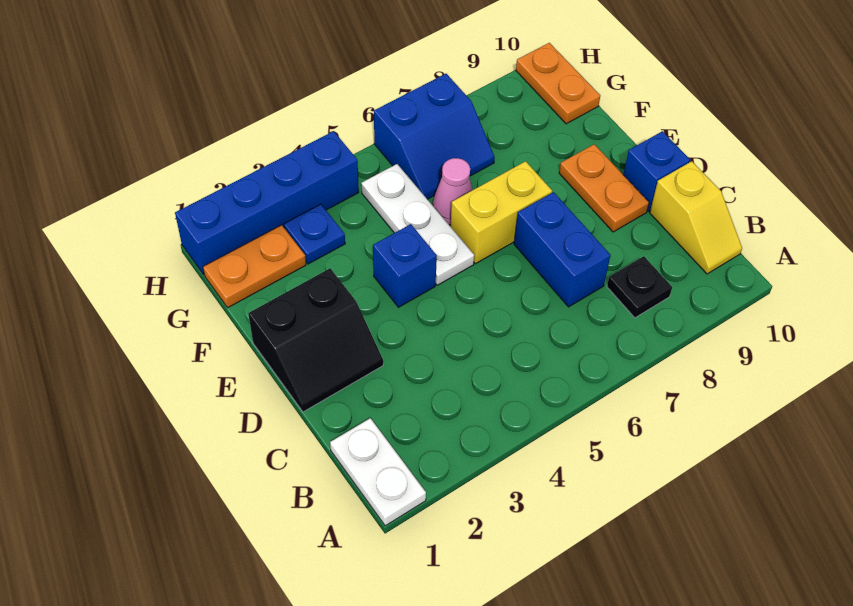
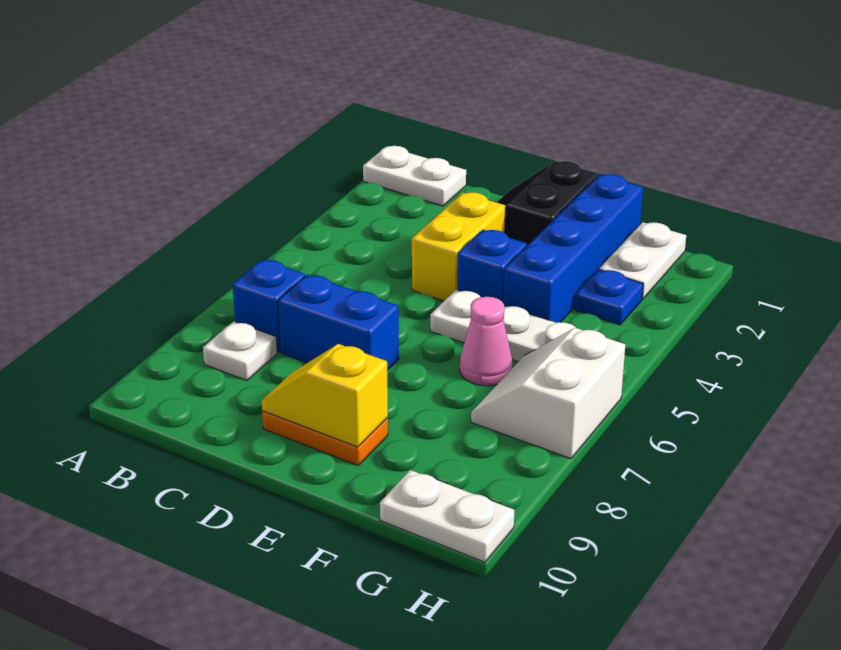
black 1x1 plate [607,256,672,318] -> white 1x1 plate [203,321,277,380]
yellow 1x2 slope [650,161,742,274] -> yellow 1x2 slope moved to [262,344,388,447]
blue 1x1 brick [623,131,690,211] -> blue 1x1 brick moved to [233,260,305,352]
yellow 1x2 brick [450,161,552,264] -> yellow 1x2 brick moved to [412,192,506,301]
orange 1x2 plate [203,225,306,308] -> white 1x2 plate [599,222,686,299]
blue 2x2 slope [374,74,495,199] -> white 2x2 slope [471,328,625,459]
orange 1x2 plate [516,43,600,124] -> white 1x2 plate [380,470,514,562]
blue 1x4 brick [175,131,359,275] -> blue 1x4 brick moved to [504,174,643,323]

